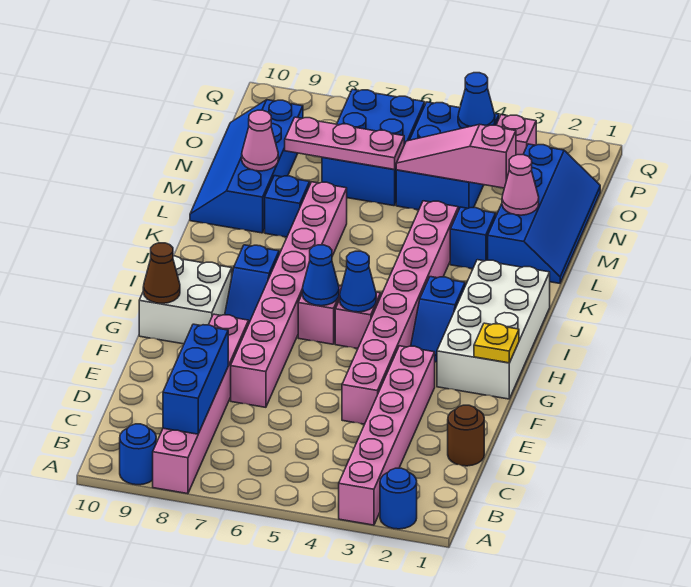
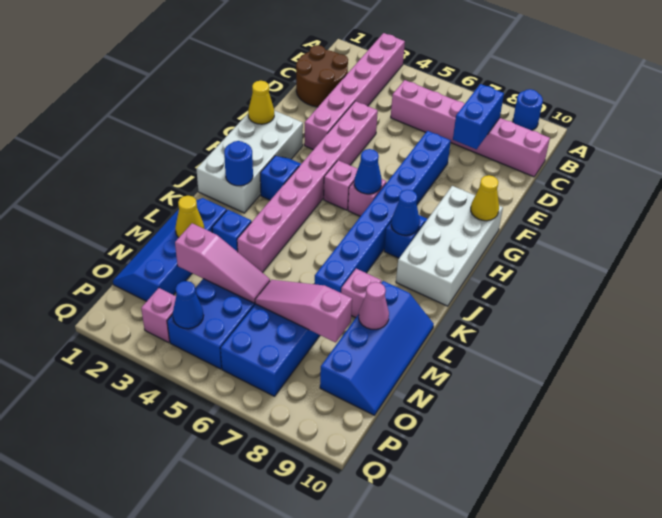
blue 1x1 round brick [380,468,417,529] -> blue 1x1 round brick moved to [224,141,253,186]
pink 1x6 brick [153,314,249,494] -> pink 1x6 brick turned to [391,80,550,177]
blue 1x3 brick [163,324,228,434] -> blue 1x2 brick [453,84,504,149]
brown 1x1 round brick [448,405,484,466] -> brown 2x2 round brick [296,45,348,107]
pink 1x8 brick [231,182,347,407] -> blue 1x8 brick [315,131,451,293]
yellow 1x1 plate [474,323,519,363] -> yellow 1x1 cone [248,81,274,124]
white 2x2 brick [139,256,232,344] -> white 2x4 brick [396,186,503,306]
brown 1x1 cone [143,243,180,303] -> yellow 1x1 cone [471,175,499,221]
blue 1x1 cone [340,251,376,312] -> blue 1x1 cone moved to [391,190,420,235]
blue 1x1 brick [265,176,310,237] -> pink 1x1 brick [341,269,382,318]
pink 1x1 cone [502,155,539,215] -> yellow 1x1 cone [175,196,204,238]
pink 1x3 plate [285,117,404,170] -> pink 1x3 slope [255,280,352,342]

